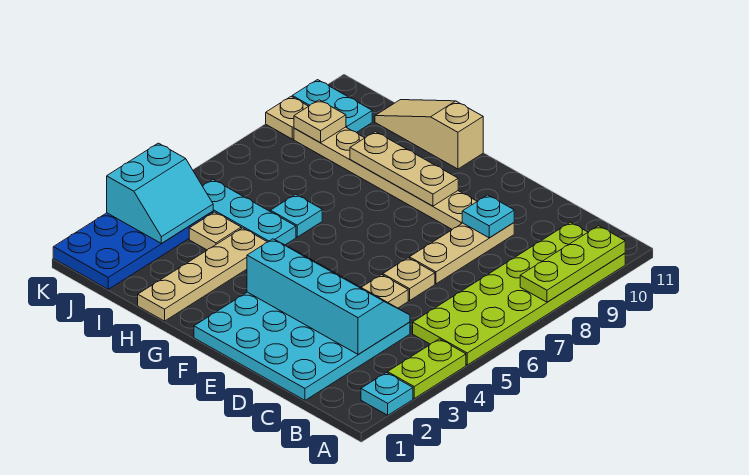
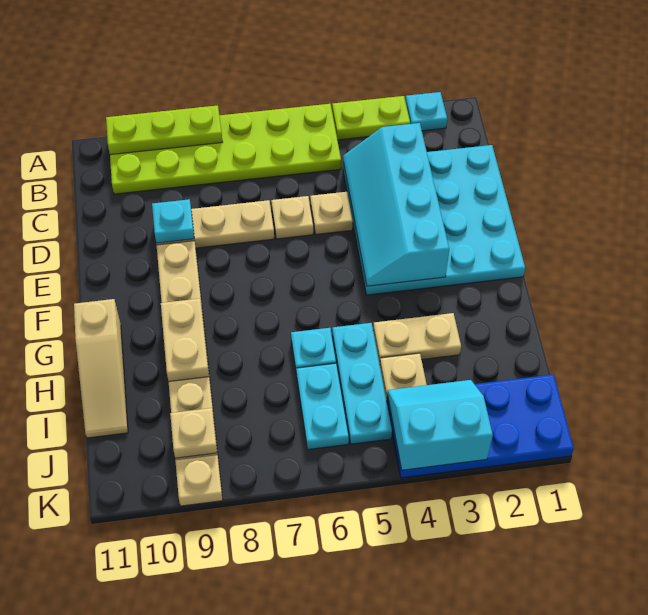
tan 1x3 plate [350,132,458,206] -> tan 1x2 plate [161,298,209,382]
tan 1x4 plate [138,228,267,321] -> tan 1x2 plate [373,313,461,364]
cyan 1x2 plate [292,80,372,133] -> cyan 1x2 plate moved to [296,363,349,450]

